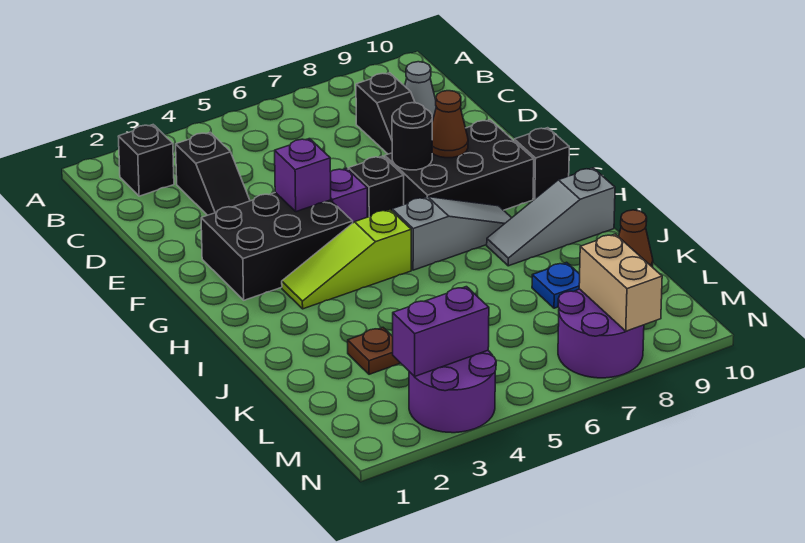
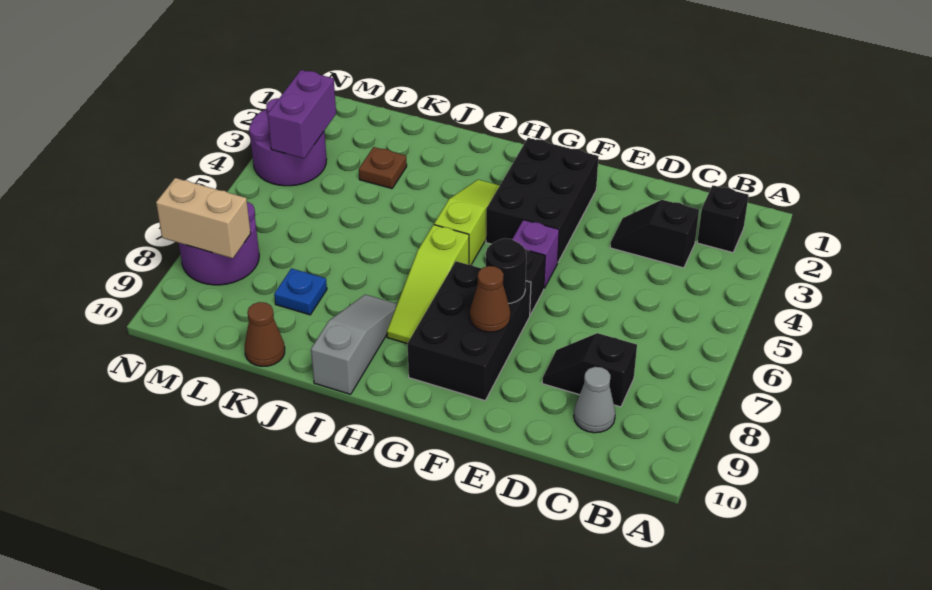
purple 1x1 brick [275,139,331,212] -> none
black 1x1 brick [514,128,569,199] -> none
grey 1x3 slope [392,197,511,270] -> lime 1x3 slope [387,225,469,344]

